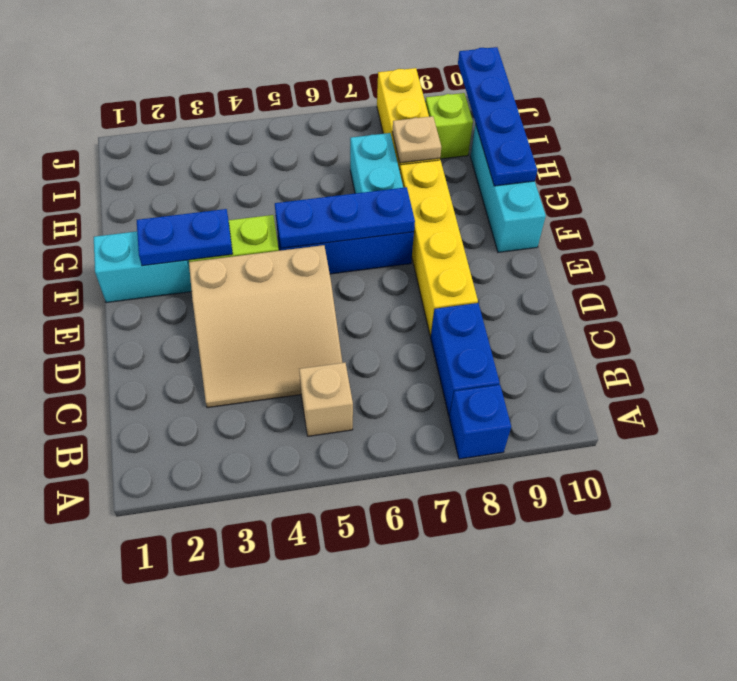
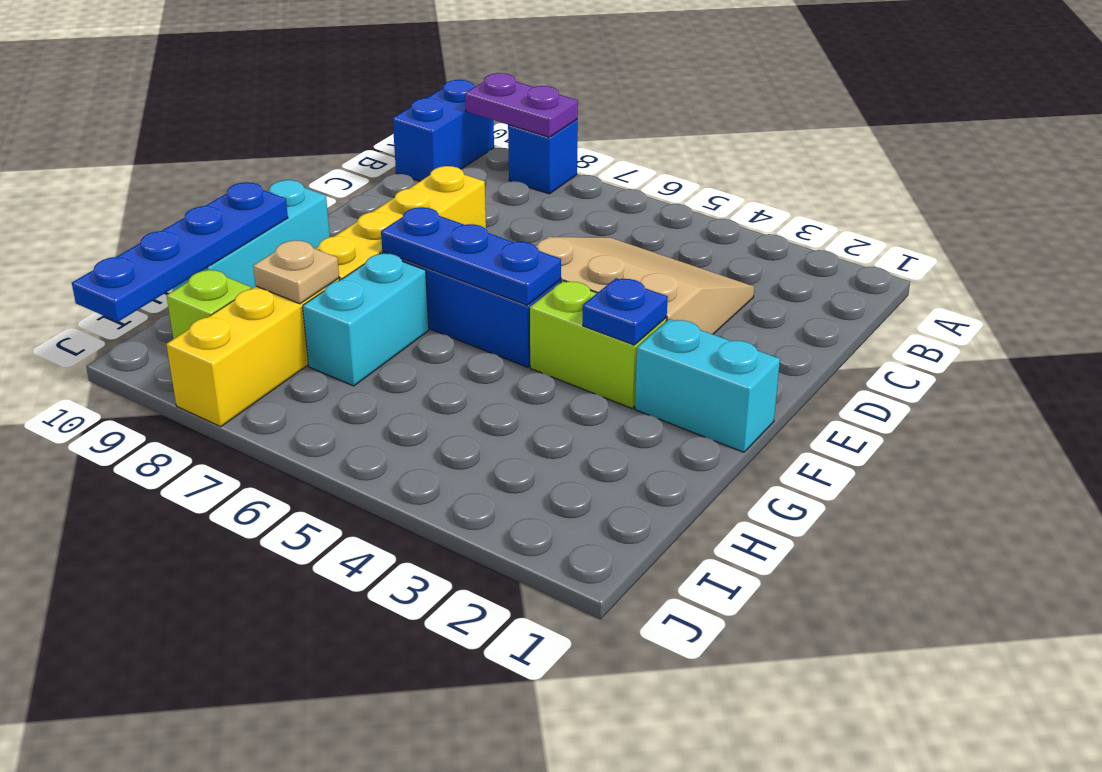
none -> purple 1x2 plate [465,73,578,137]
tan 1x1 brick [299,363,353,436] -> none
blue 1x2 brick [431,303,500,416] -> blue 1x2 brick moved to [393,80,494,181]
blue 1x2 plate [137,209,233,266] -> blue 1x1 plate [583,278,668,345]

